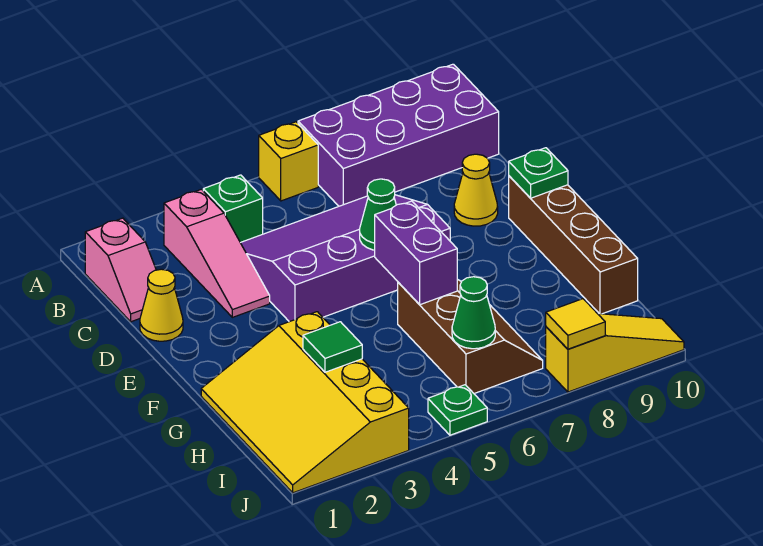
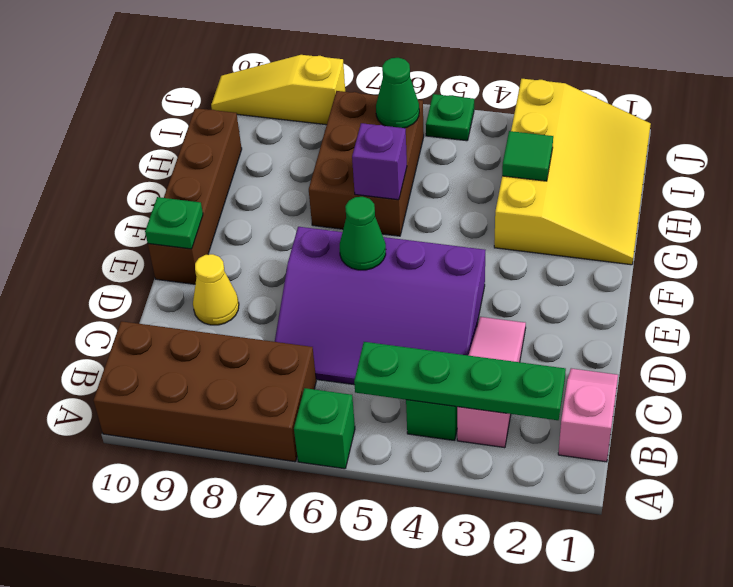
yellow 1x1 brick [259,122,318,201] -> green 1x1 brick [294,388,355,469]
purple 2x4 brick [298,64,499,206] -> brown 2x4 brick [93,321,316,462]
none -> green 1x4 plate [354,342,566,420]
yellow 1x1 cone [140,269,183,341] -> none
purple 1x2 brick [375,201,457,305] -> purple 1x1 brick [352,123,407,200]
brown 2x3 slope [398,279,543,394] -> brown 2x3 brick [309,91,424,236]
yellow 1x1 tile [546,299,605,349] -> none

